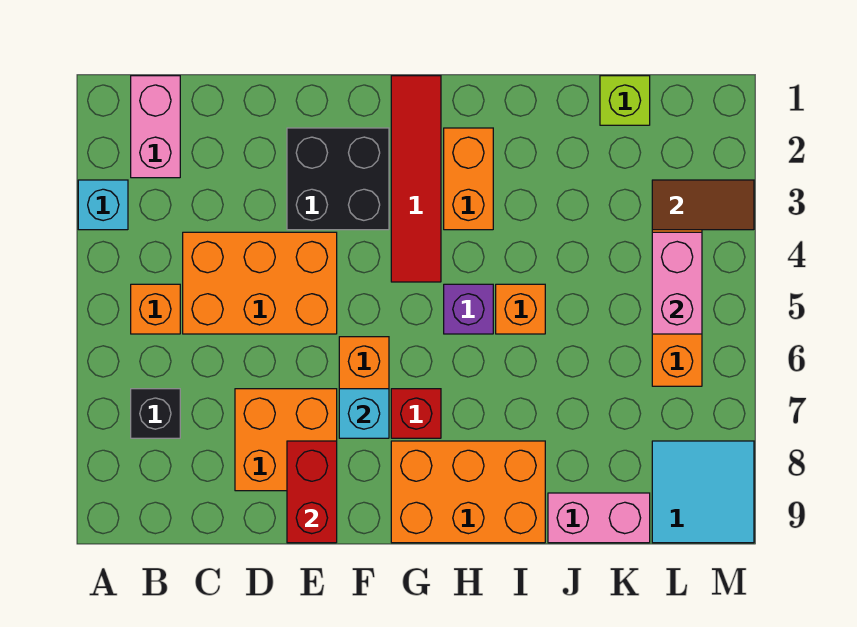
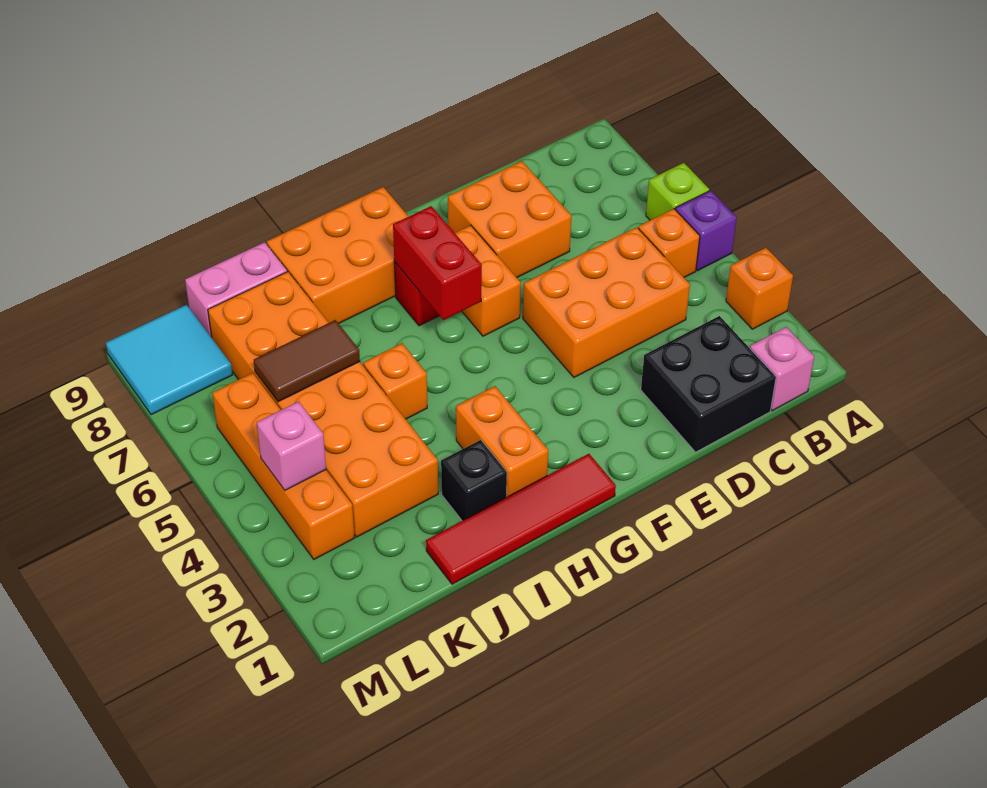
cyan 1x1 brick [78,180,128,230] -> orange 1x1 brick [726,248,793,329]
pink 1x2 brick [131,76,180,178] -> pink 1x1 brick [750,327,814,411]
black 1x1 brick [131,389,180,438] -> black 1x1 brick moved to [441,440,507,521]
black 2x2 brick [287,128,389,230] -> black 2x2 brick moved to [641,316,776,452]
red 1x2 brick [287,441,337,543] -> red 1x2 brick moved to [393,206,482,320]
cyan 1x1 brick [339,389,389,438] -> none
red 1x4 tile [391,76,441,282] -> red 1x4 tile turned to [426,454,616,584]
purple 1x1 brick [444,284,493,334] -> purple 1x1 brick moved to [676,190,737,271]
none -> orange 2x6 brick [208,272,438,537]
lime 1x1 brick [600,76,650,125] -> lime 1x1 brick moved to [646,163,709,220]
brown 1x2 tile [652,180,754,230] -> brown 1x2 tile moved to [254,320,360,402]
pink 1x2 brick [652,232,702,334] -> pink 1x1 brick [257,402,326,490]

